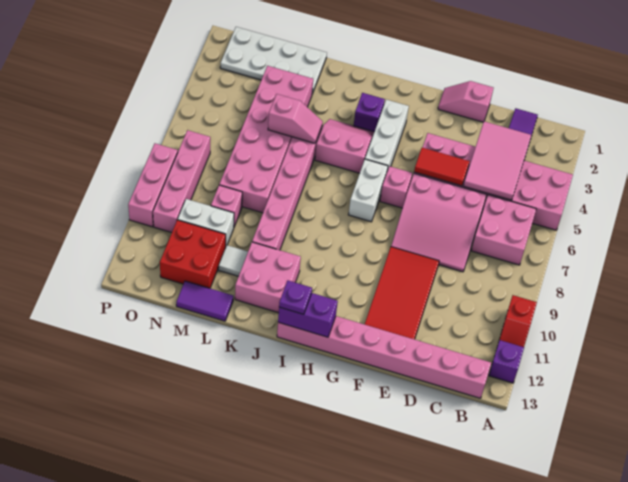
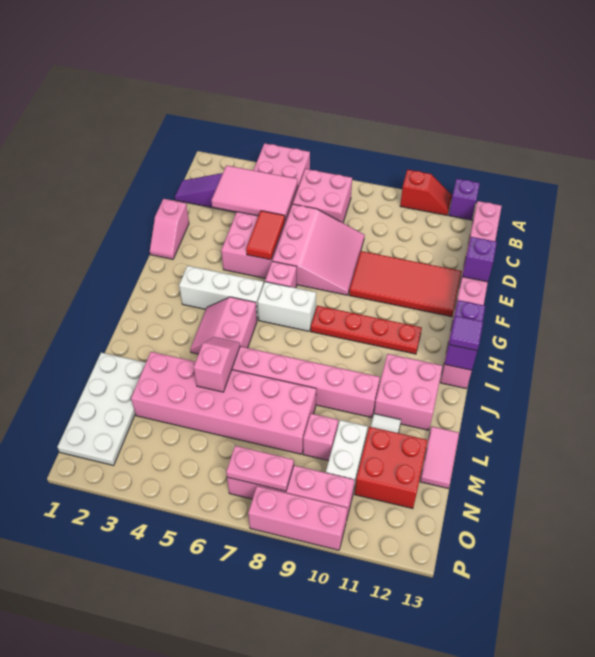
none -> red 1x4 plate [311,306,422,354]
purple 1x1 brick [354,93,385,132] -> purple 1x1 brick moved to [462,237,497,282]
purple 1x1 plate [279,281,312,314] -> purple 1x1 tile [449,316,483,351]
purple 1x2 tile [176,281,234,321] -> pink 1x2 tile [420,427,459,488]
none -> pink 1x2 plate [226,446,294,491]

